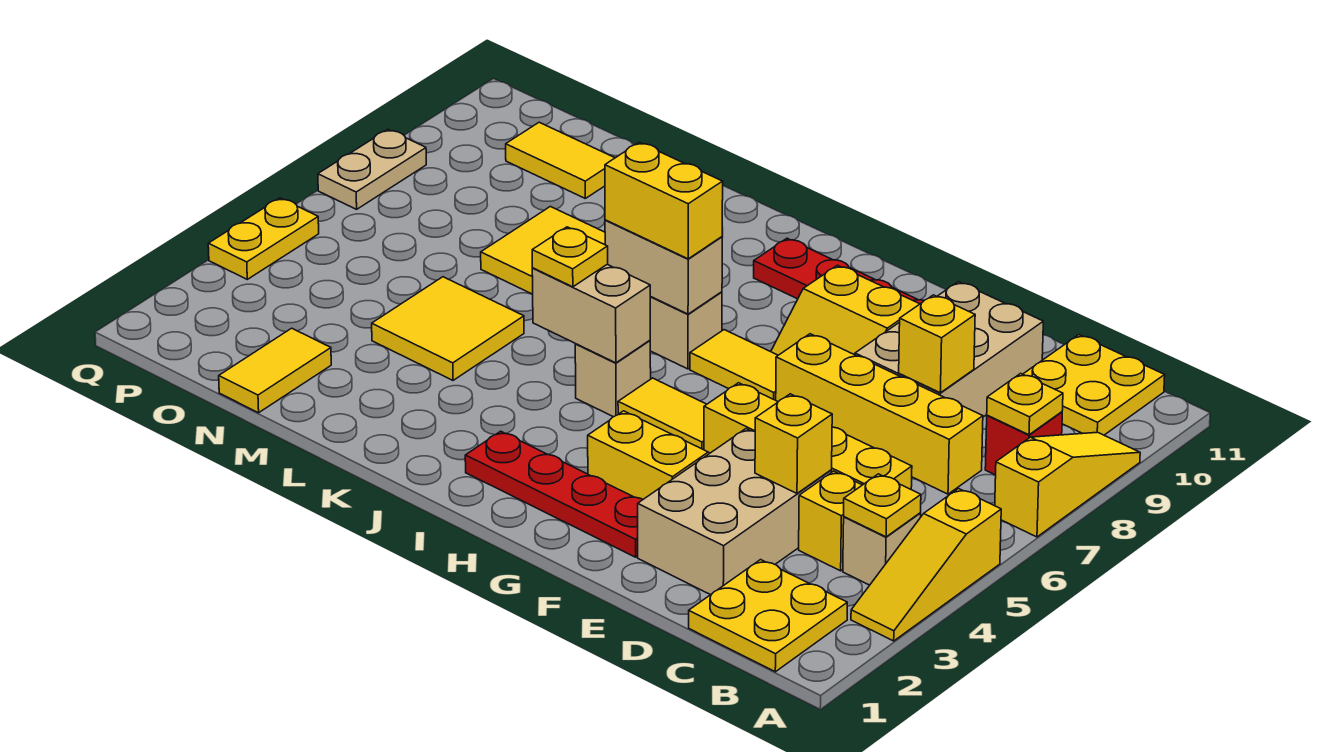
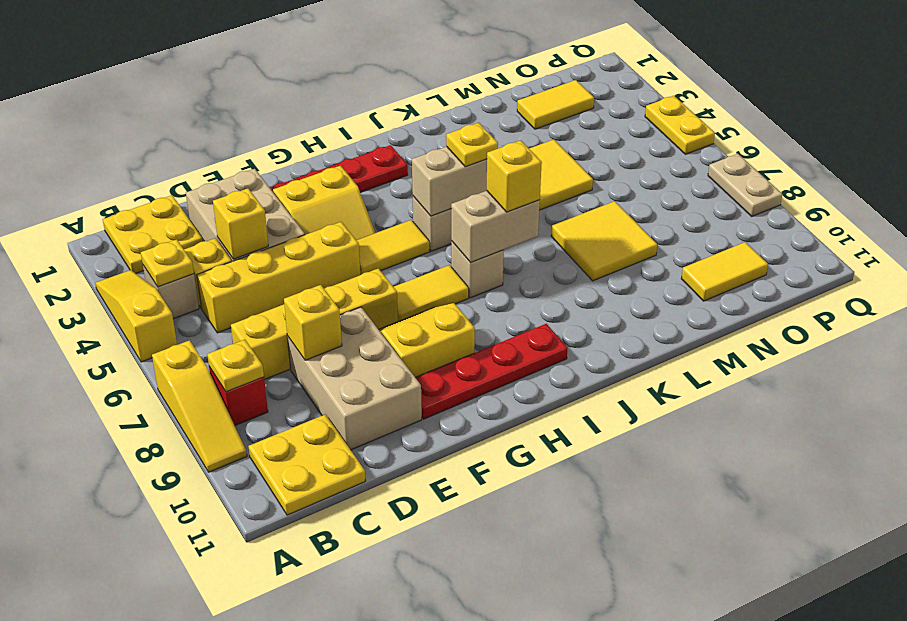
yellow 1x2 brick [605,142,723,259] -> yellow 1x1 brick [487,140,542,212]
yellow 1x2 tile [219,328,331,413] -> yellow 1x2 tile turned to [517,80,594,129]

